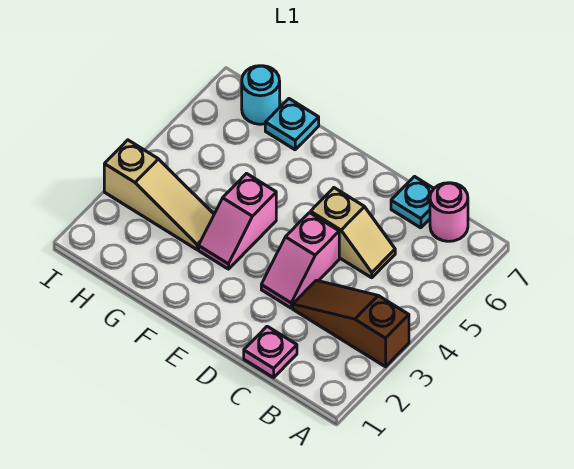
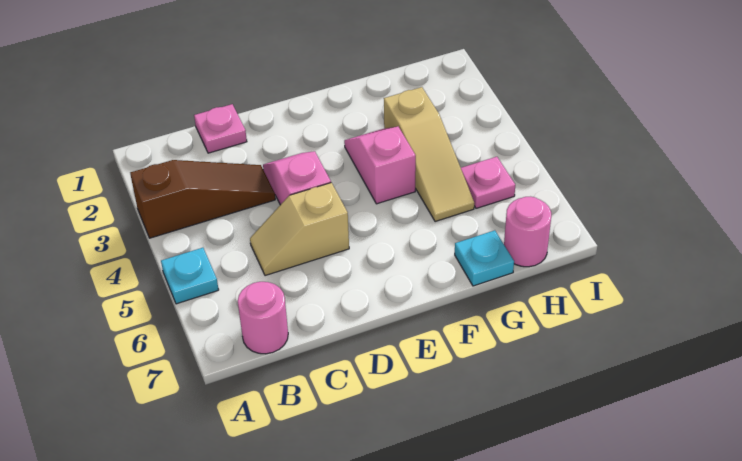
cyan 1x1 plate [391,177,434,228] -> cyan 1x1 plate moved to [161,248,219,304]
tan 1x3 slope [104,140,214,250] -> tan 1x3 slope turned to [384,87,474,222]
none -> pink 1x1 plate [461,157,515,208]
cyan 1x1 round brick [242,66,280,124] -> pink 1x1 round brick [504,197,551,267]

